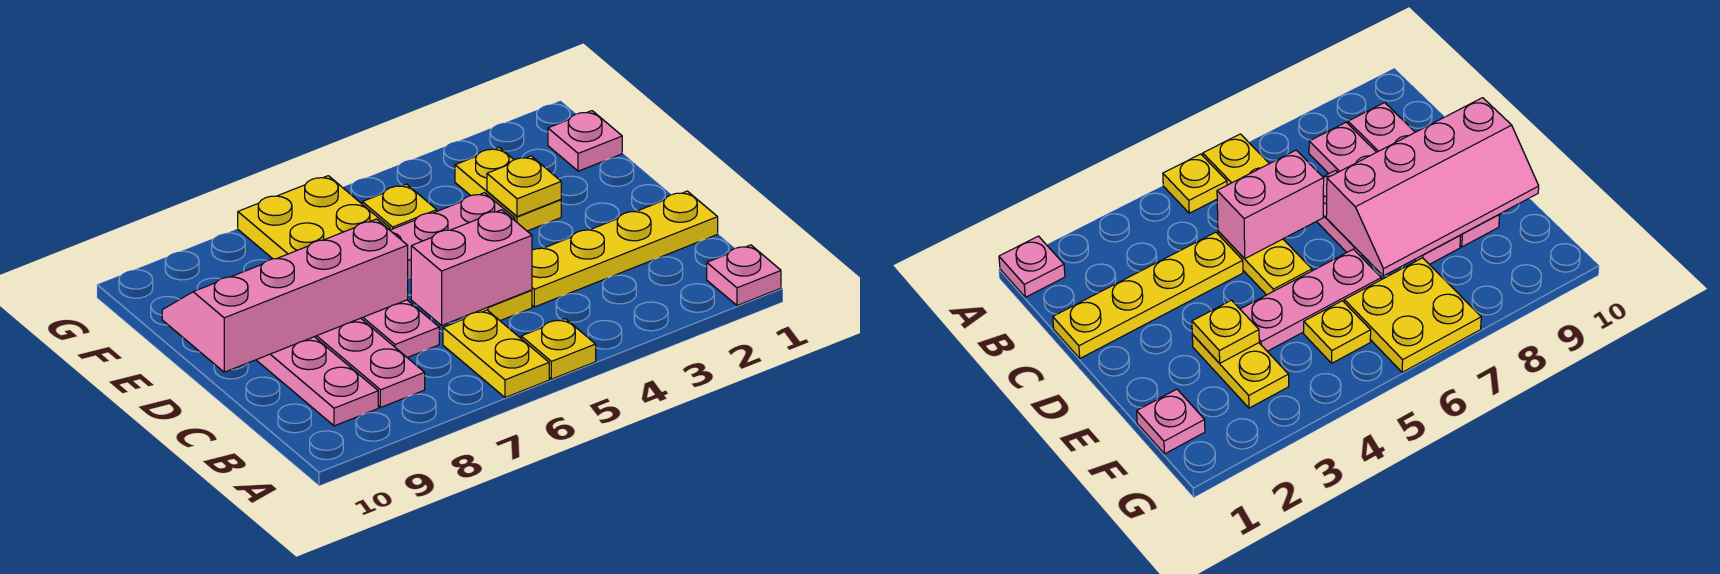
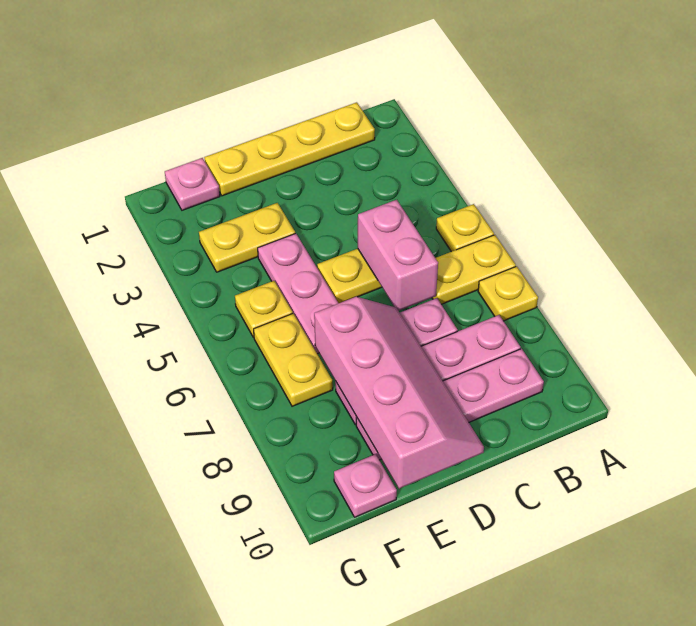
pink 1x1 plate [707,245,781,306] -> pink 1x1 plate moved to [334,454,397,517]
yellow 1x4 plate [532,191,718,307] -> yellow 1x4 plate turned to [204,102,375,196]
pink 2x4 slope [162,219,408,372] -> pink 2x4 slope turned to [314,297,484,488]
yellow 1x1 plate [487,156,561,217] -> yellow 1x1 plate moved to [478,266,538,321]
yellow 2x2 plate [238,176,390,259] -> yellow 1x2 plate [254,314,333,406]

